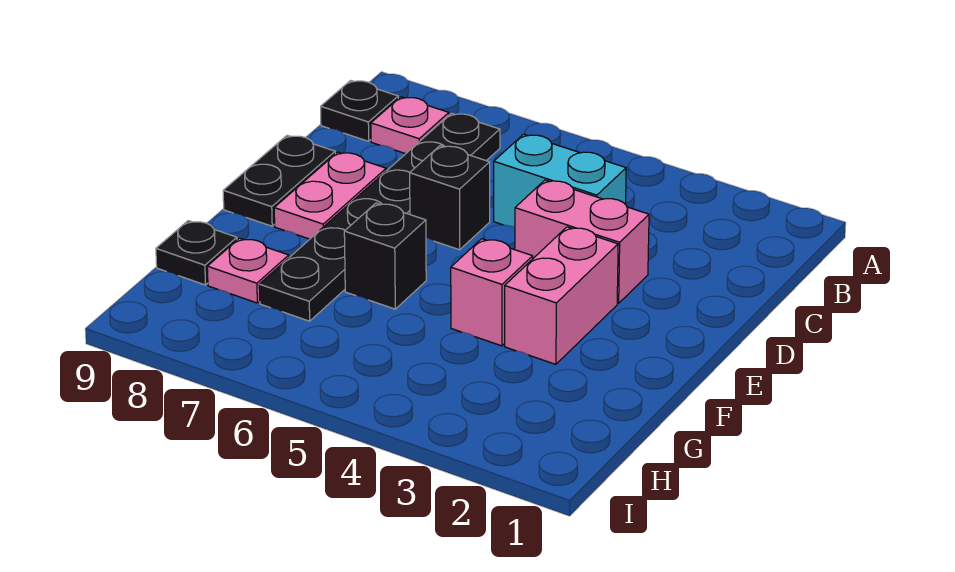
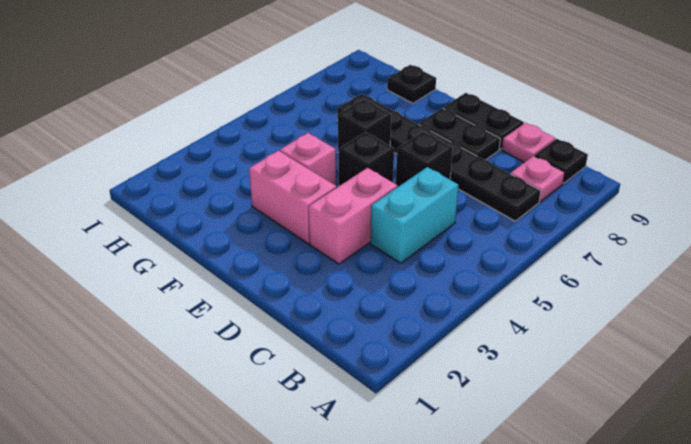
pink 1x2 plate [274,152,386,239] -> black 1x2 plate [419,108,500,160]
none -> black 1x1 brick [339,132,394,186]
pink 1x1 plate [207,238,289,303] -> pink 1x1 plate moved to [502,123,555,163]

